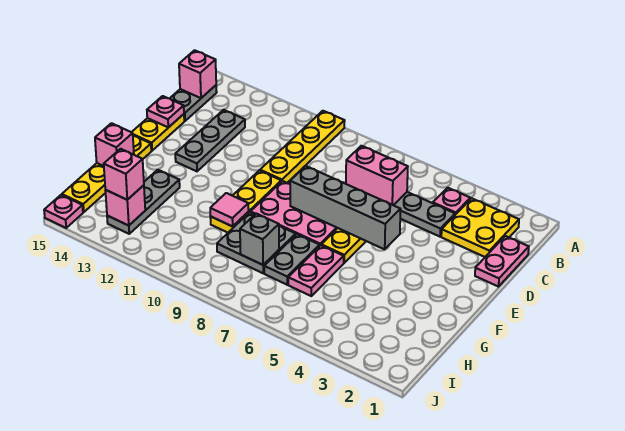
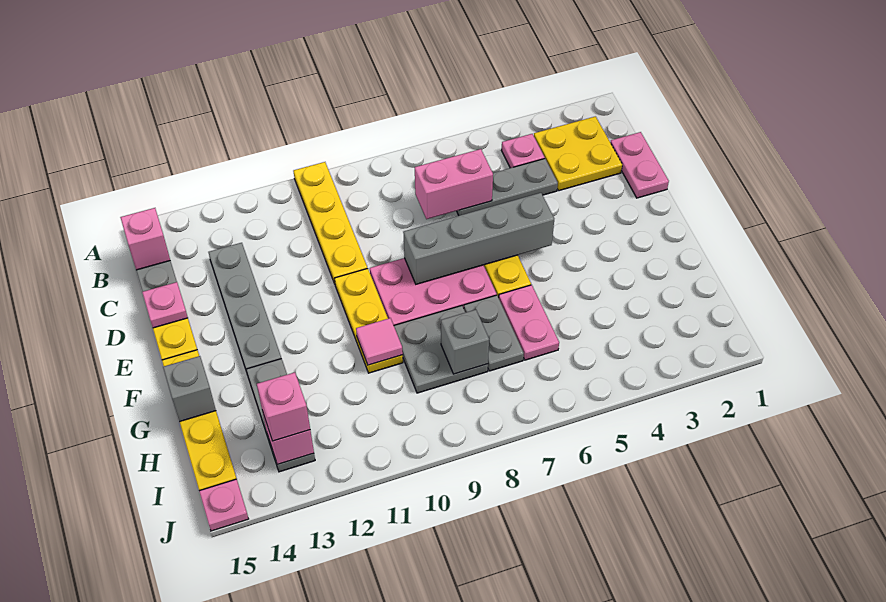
grey 1x3 plate [175,110,245,171] -> grey 1x4 plate [208,243,281,372]
pink 1x1 brick [95,123,134,166] -> grey 1x1 brick [163,356,216,422]

